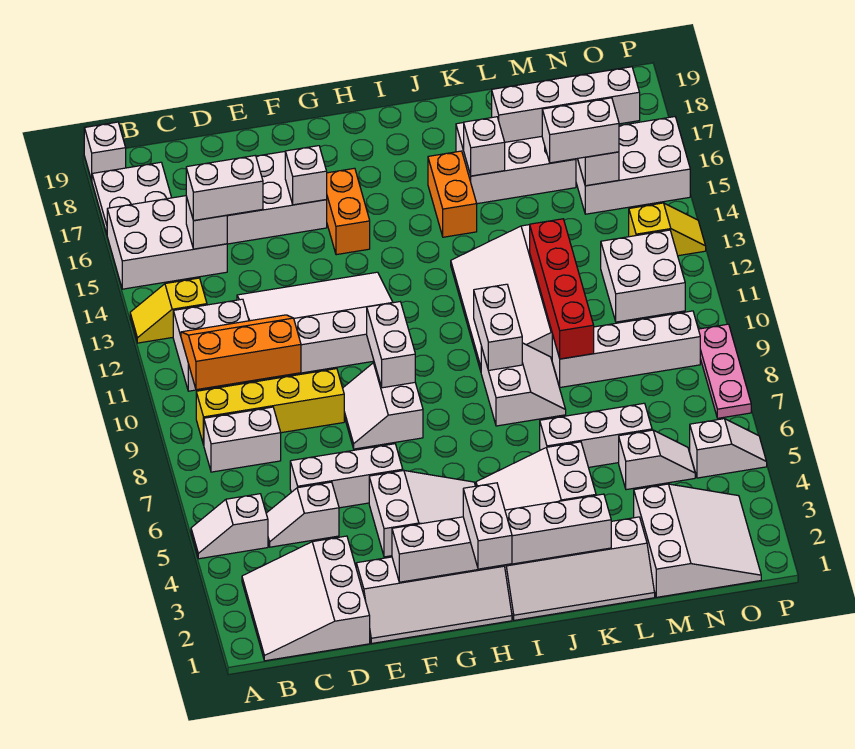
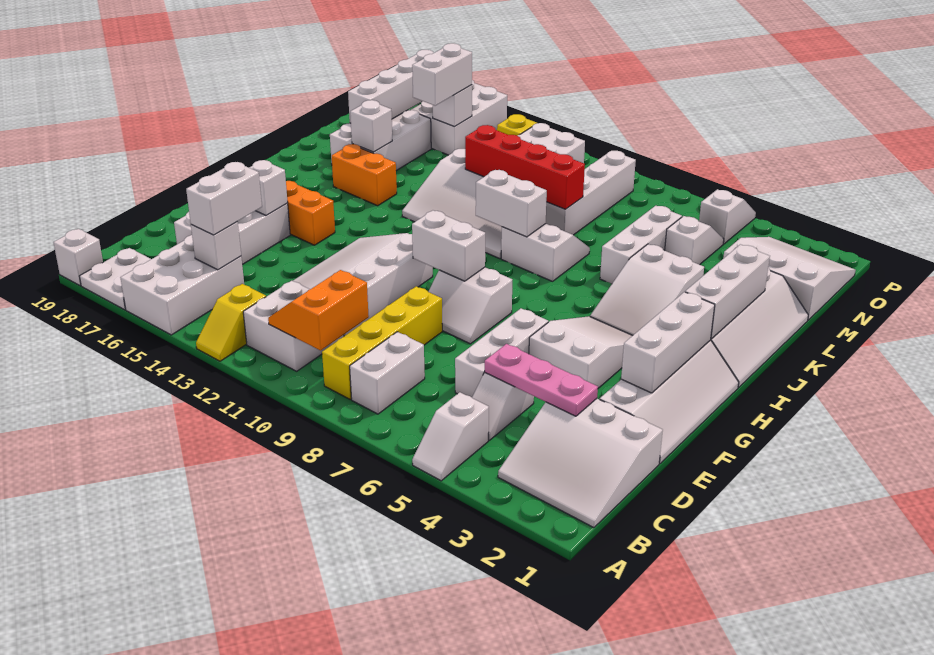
orange 2x3 slope [181,315,301,390] -> orange 2x2 slope [268,270,369,350]
white 1x2 brick [463,483,512,569] -> none
pink 1x3 plate [698,324,751,418] -> pink 1x3 plate moved to [485,344,598,416]

